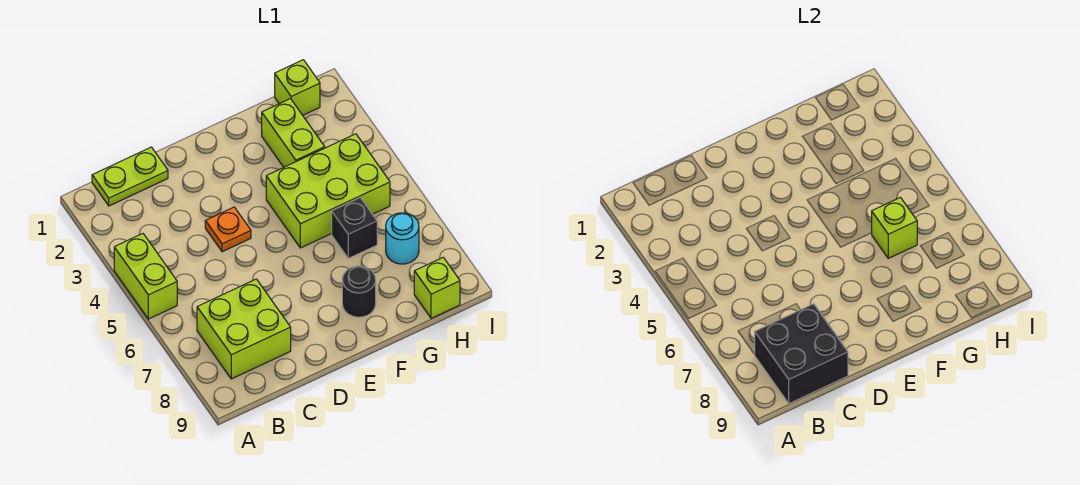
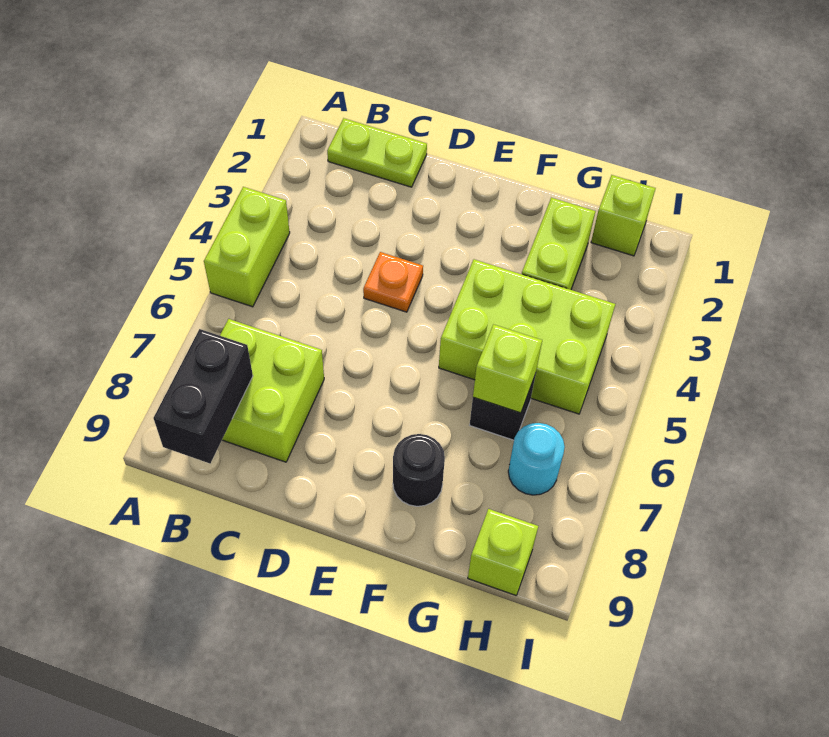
black 2x2 brick [755,304,848,404] -> black 1x2 brick [153,329,253,463]

